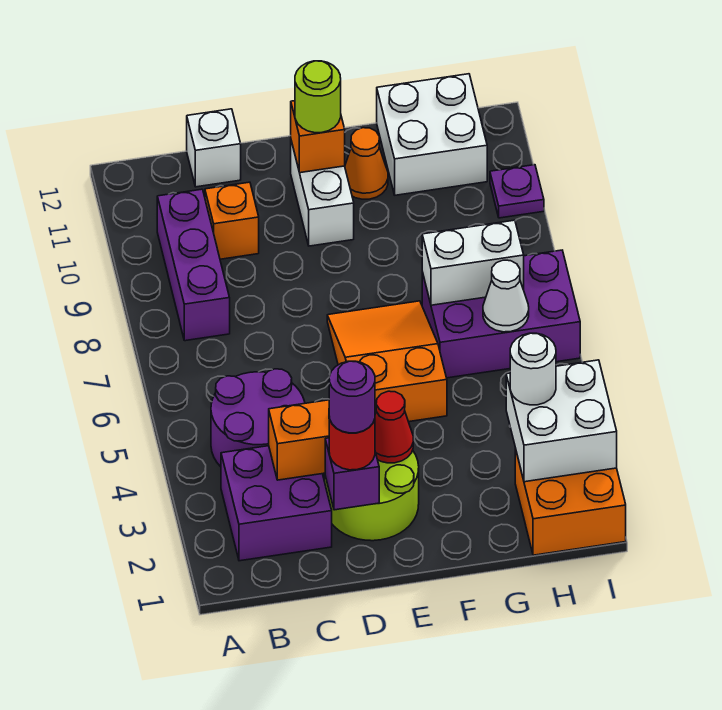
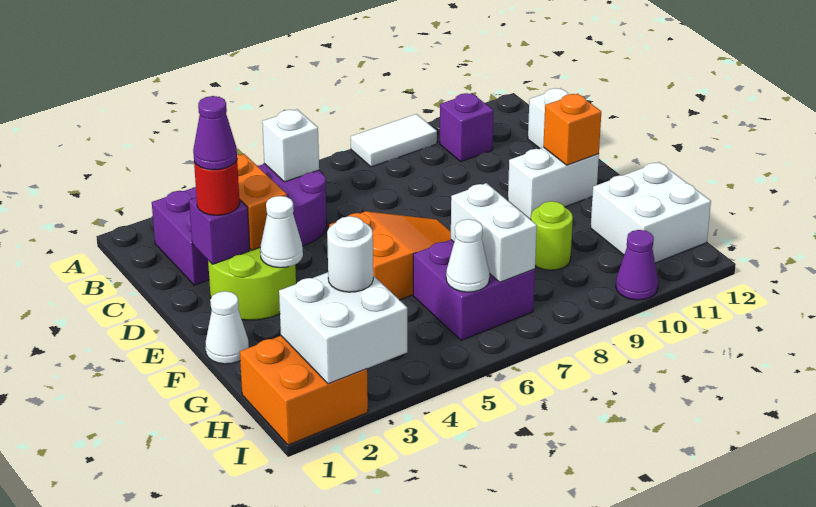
none -> white 1x2 tile [351,114,437,167]
none -> white 1x1 brick [262,109,319,182]
purple 1x3 brick [157,189,230,341] -> purple 1x1 brick [440,93,493,162]
orange 1x1 brick [205,182,259,259] -> none
purple 1x1 round brick [329,361,375,433] -> purple 1x1 cone [193,96,237,170]
red 1x1 cone [375,391,413,463] -> white 1x1 cone [260,196,303,268]
lime 1x1 round brick [295,61,341,133] -> lime 1x1 round brick moved to [531,201,573,270]
none -> white 1x1 cone [205,291,249,364]
orange 1x1 cone [345,128,388,199] -> none
purple 2x3 brick [422,250,580,378] -> purple 2x2 brick [413,240,535,340]
purple 1x1 plate [490,165,544,218] -> purple 1x1 cone [616,230,658,300]

